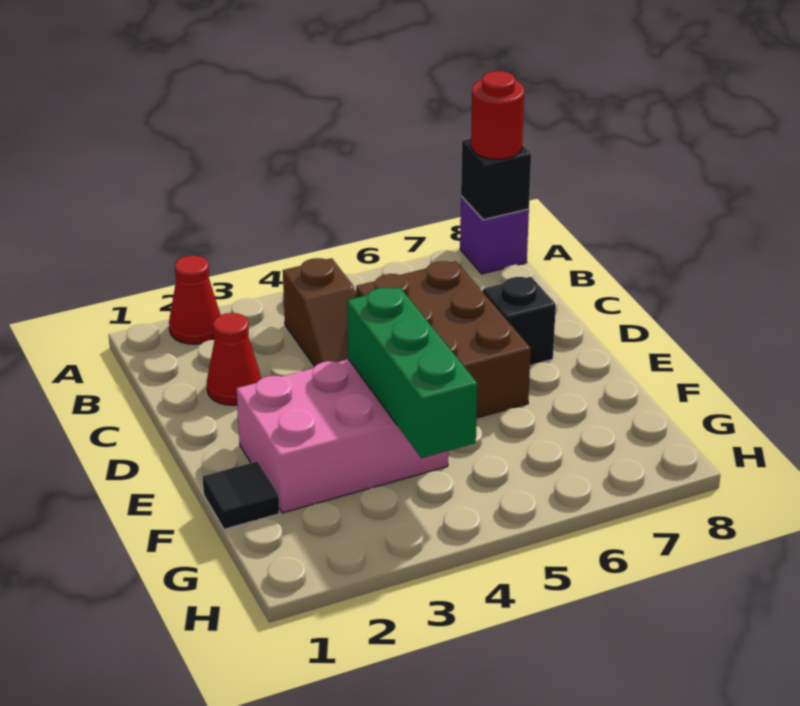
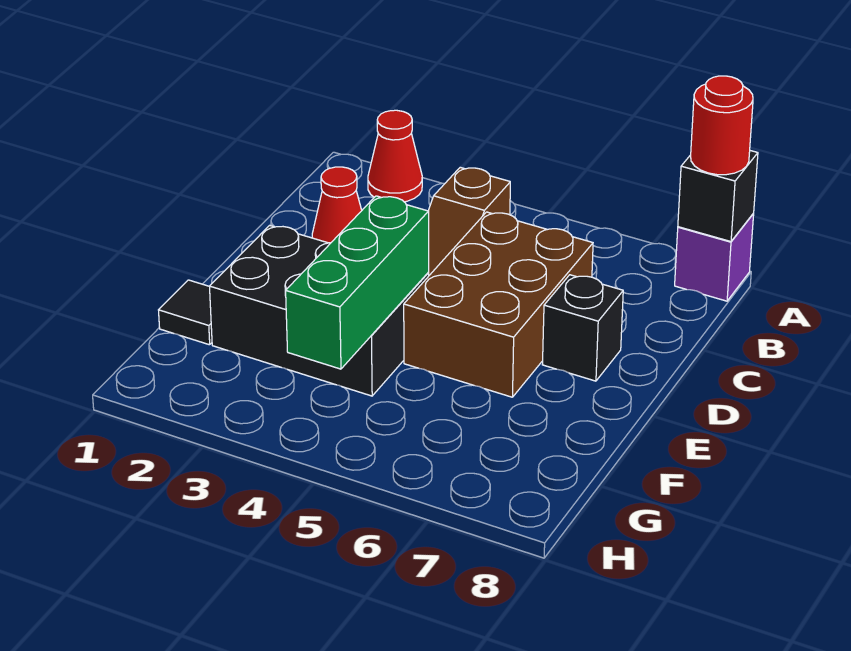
pink 2x3 brick [237,359,448,513] -> black 2x3 brick [209,225,429,396]

